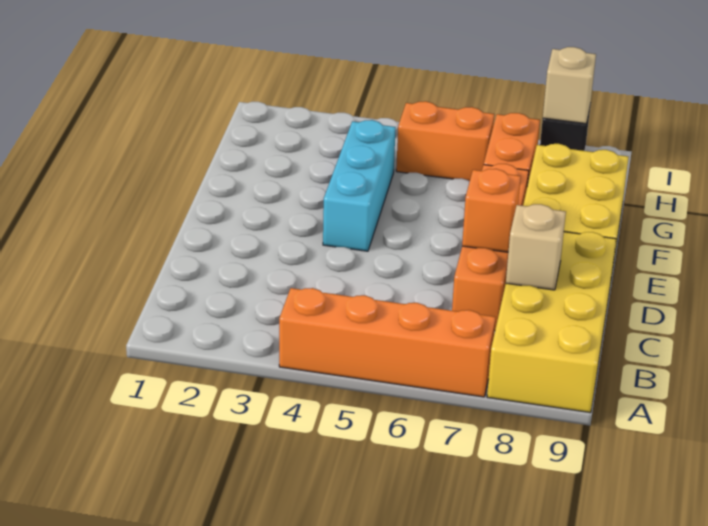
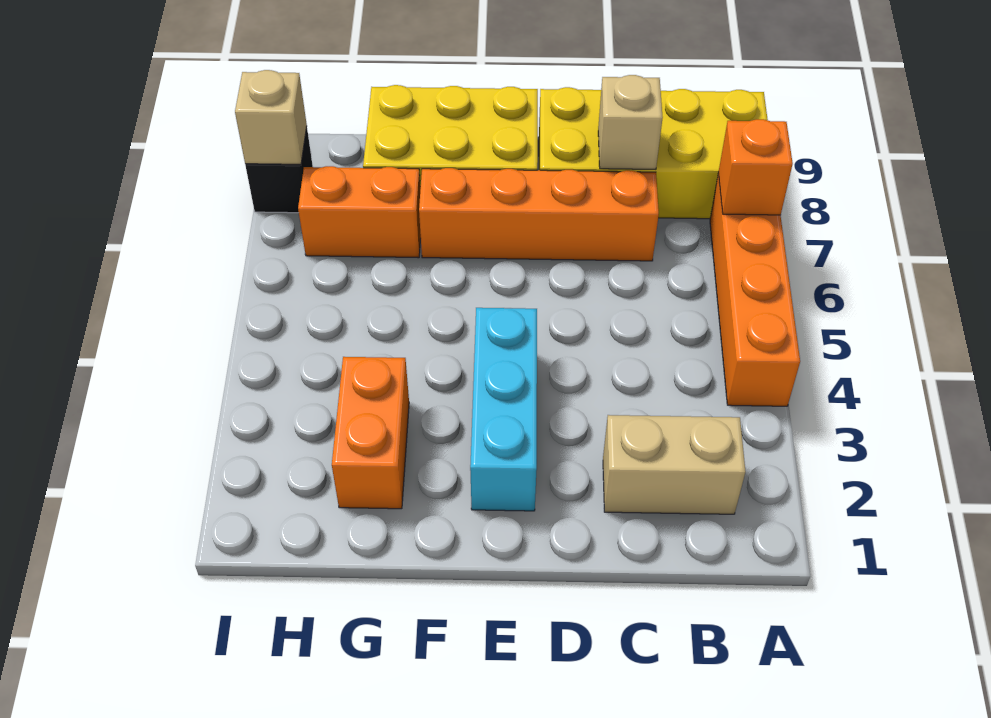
none -> tan 1x2 brick [603,415,746,514]
orange 1x1 brick [462,169,521,252] -> orange 1x1 brick moved to [718,119,793,215]
cyan 1x3 brick [323,120,396,251] -> cyan 1x3 brick turned to [470,308,537,511]
orange 1x2 brick [396,101,494,181] -> orange 1x2 brick moved to [332,357,409,509]

